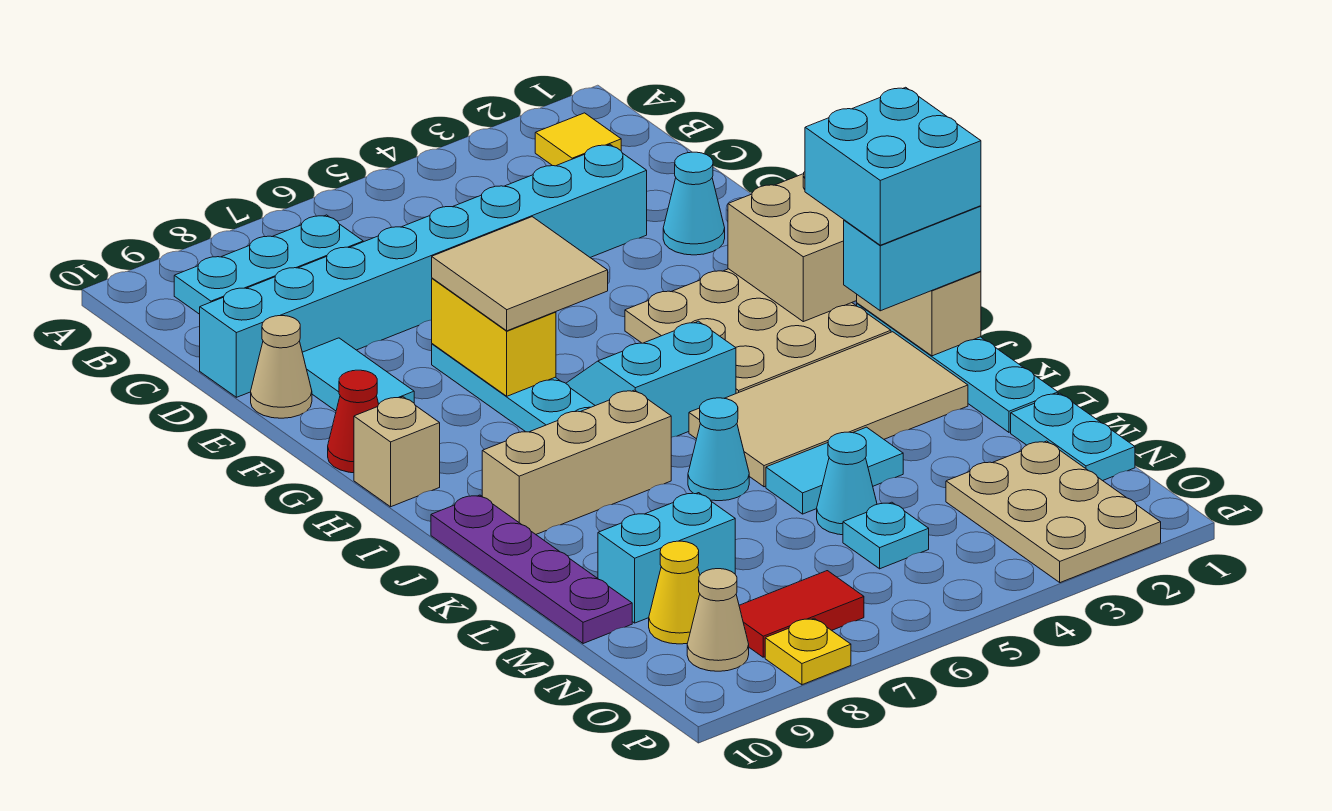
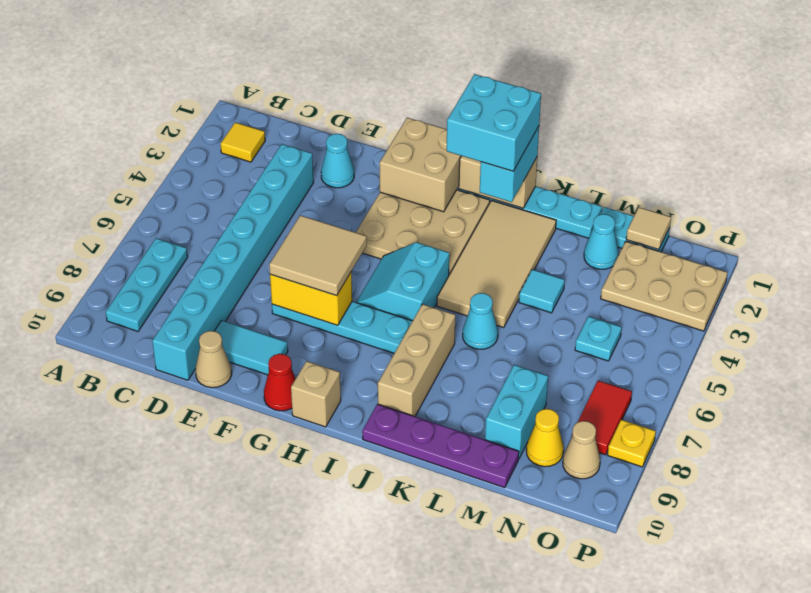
cyan 1x2 tile [766,427,903,514] -> cyan 1x1 tile [519,269,565,313]
cyan 1x1 cone [817,432,877,535] -> cyan 1x1 cone moved to [584,214,619,269]
none -> tan 1x1 tile [626,207,671,250]

